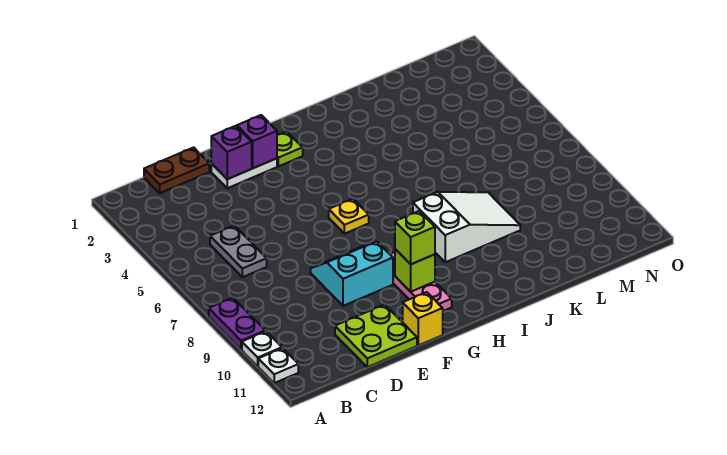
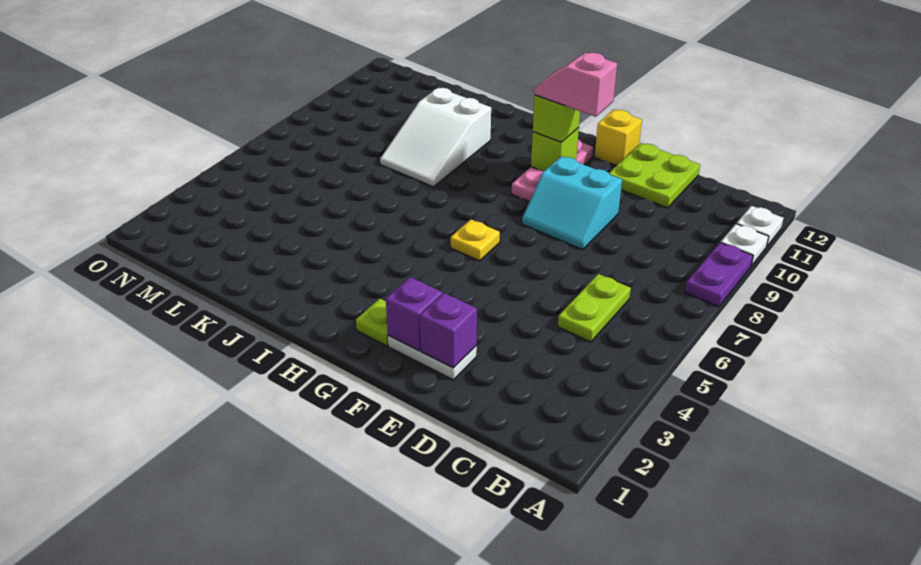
brown 1x2 plate [144,147,209,193] -> none
grey 1x2 plate [210,226,267,277] -> lime 1x2 plate [558,274,631,342]
none -> pink 1x2 slope [535,53,617,117]
white 2x3 slope [413,192,520,262] -> white 2x3 slope turned to [380,88,491,187]

